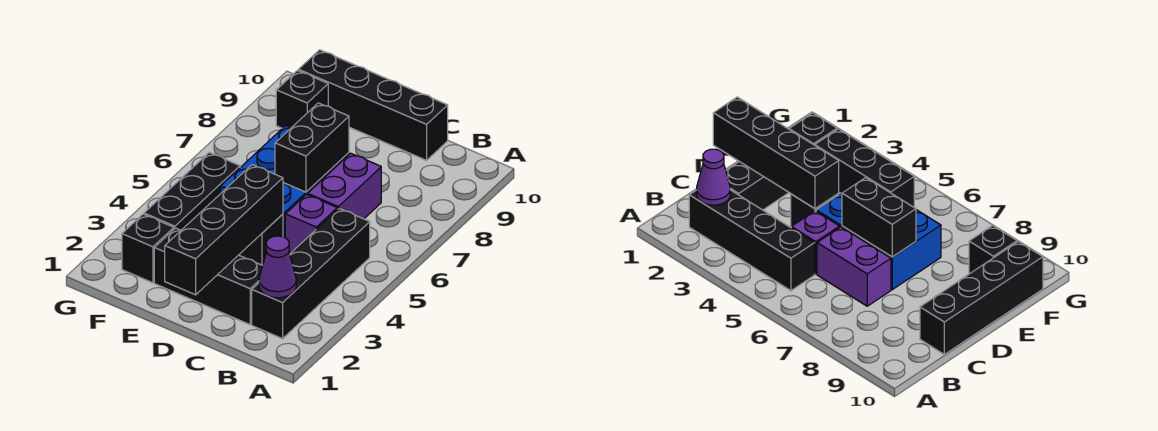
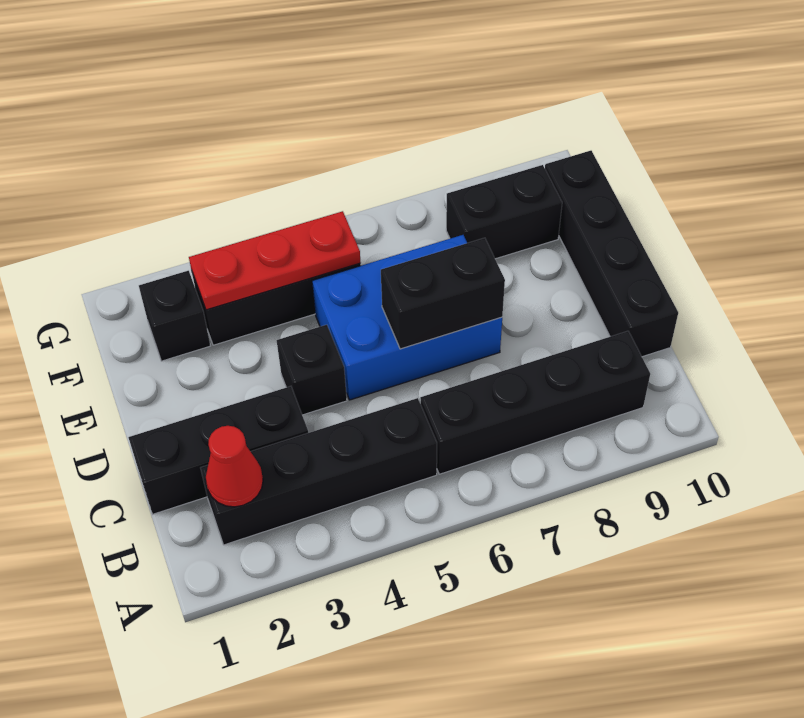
purple 1x1 cone [259,236,296,298] -> red 1x1 cone [206,426,263,507]
black 1x3 brick [154,228,263,325] -> black 1x3 brick turned to [128,386,308,514]
purple 1x1 brick [285,194,337,252] -> none
purple 1x2 brick [308,153,381,219] -> none
black 1x4 brick [165,165,283,295] -> black 1x4 brick moved to [420,331,650,474]
none -> red 1x3 plate [189,211,361,310]
black 1x1 brick [276,70,328,128] -> black 1x2 brick [446,165,562,259]

